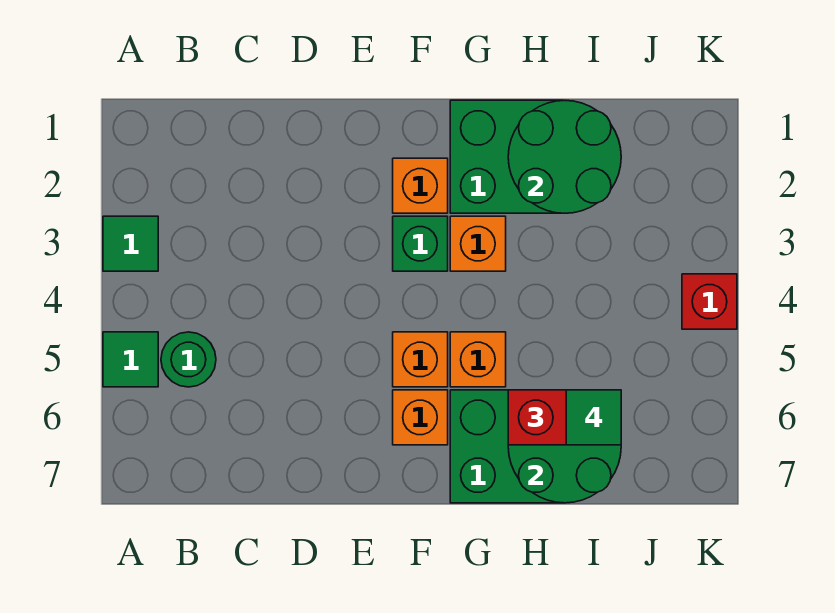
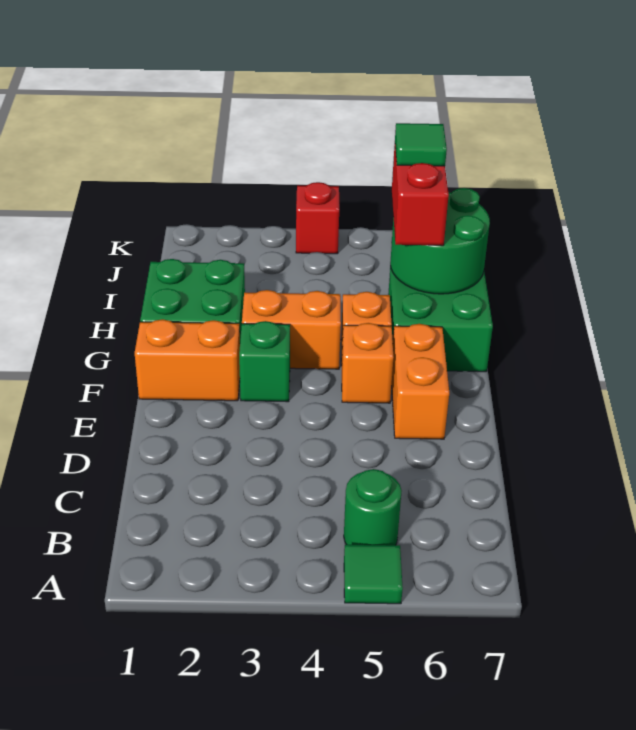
green 1x1 tile [103,216,158,271] -> none
orange 1x1 brick [393,158,448,213] -> orange 1x2 brick [135,319,240,401]
orange 1x1 brick [393,390,448,445] -> orange 1x2 brick [392,324,449,439]
orange 1x1 brick [450,216,506,271] -> orange 1x2 brick [242,290,341,369]
green 2x2 round brick [508,100,621,213] -> none

